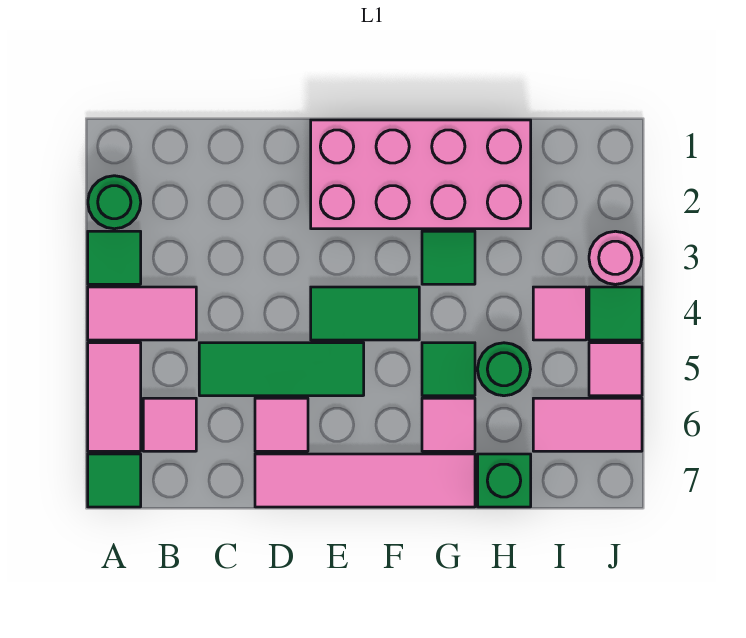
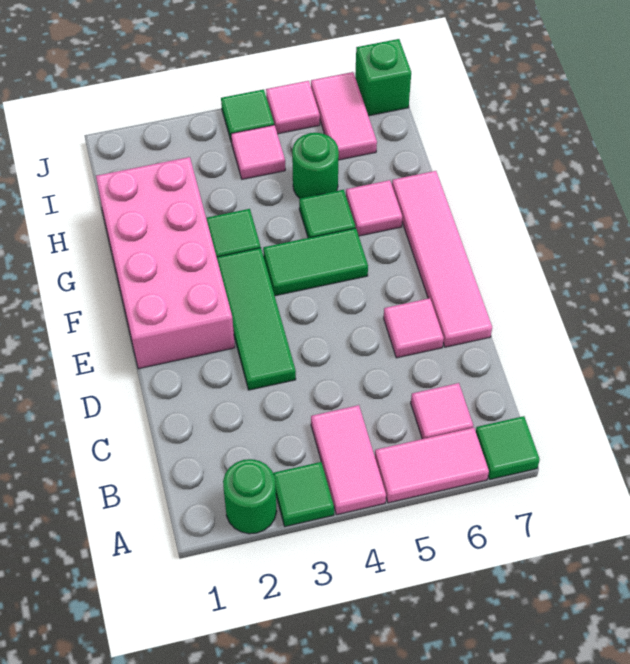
green 1x3 tile [199,343,364,396] -> green 1x3 tile moved to [217,248,296,390]
green 1x2 tile [311,287,419,340] -> green 1x2 tile turned to [263,228,368,296]
green 1x1 brick [478,454,531,507] -> green 1x1 brick moved to [355,39,411,116]
pink 1x1 round brick [589,231,642,284] -> none

